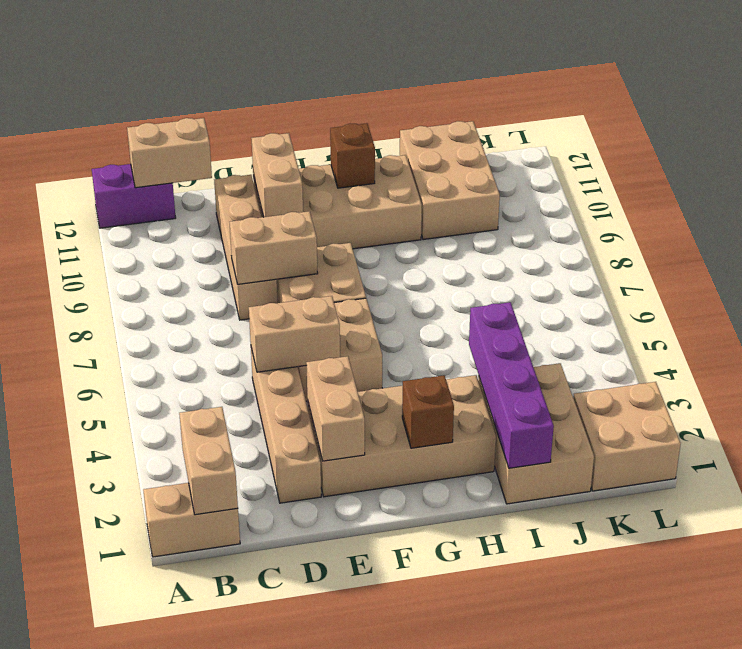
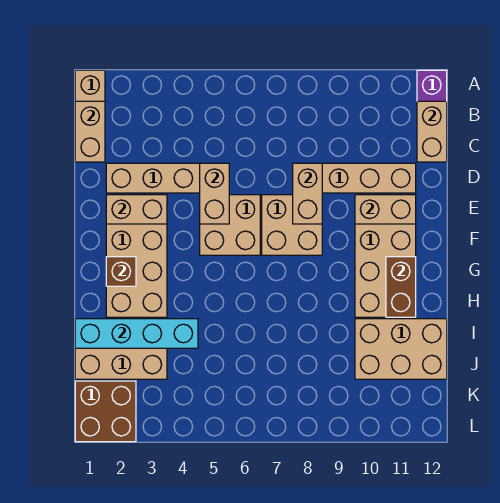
tan 1x2 brick [179,407,238,515] -> tan 1x2 brick turned to [75,101,105,162]
brown 1x1 brick [330,123,375,188] -> brown 1x2 brick [386,257,416,317]
purple 1x4 brick [469,302,554,468] -> cyan 1x4 brick [75,319,198,348]
tan 2x2 brick [573,382,681,491] -> brown 2x2 brick [75,381,136,442]

